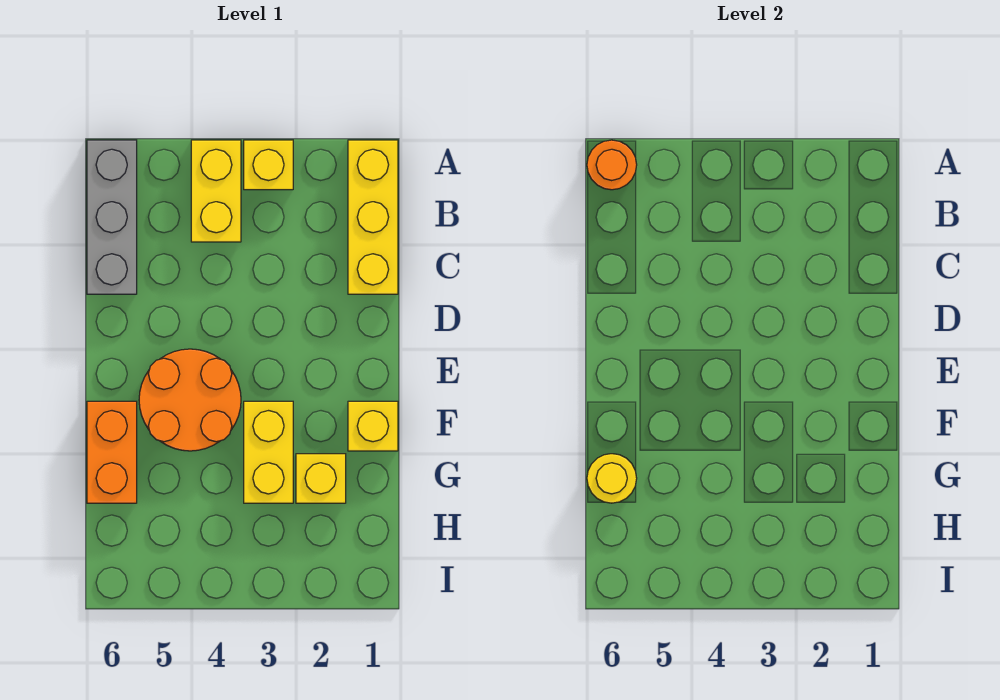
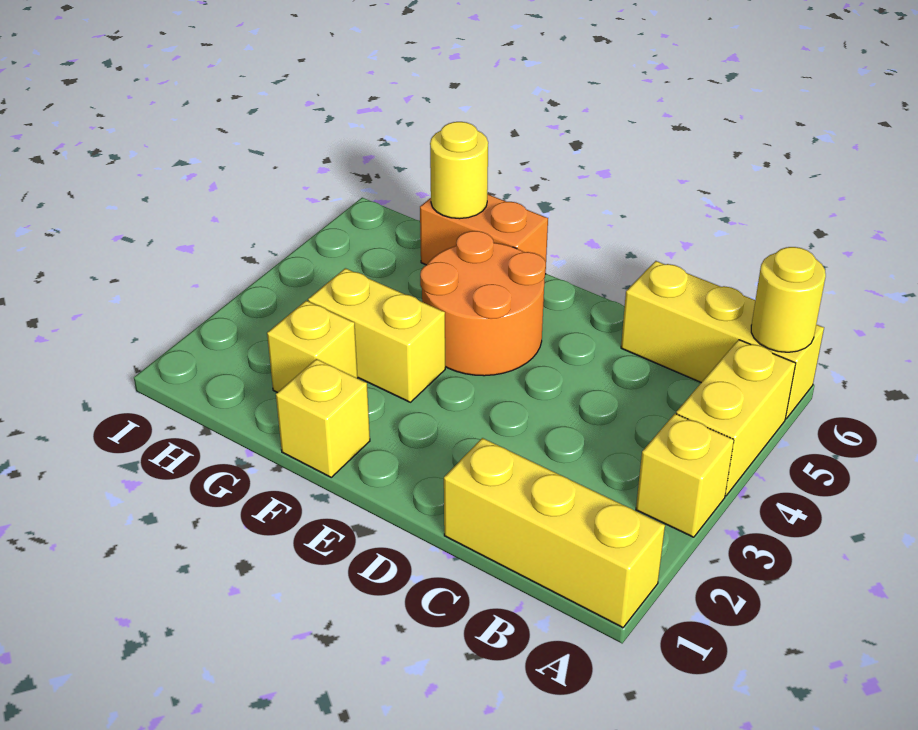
yellow 1x2 brick [191,140,241,242] -> yellow 1x2 brick turned to [676,340,796,496]
grey 1x3 brick [87,140,137,294] -> yellow 1x3 brick [621,261,824,419]
orange 1x1 round brick [587,140,637,190] -> yellow 1x1 round brick [751,247,826,352]

